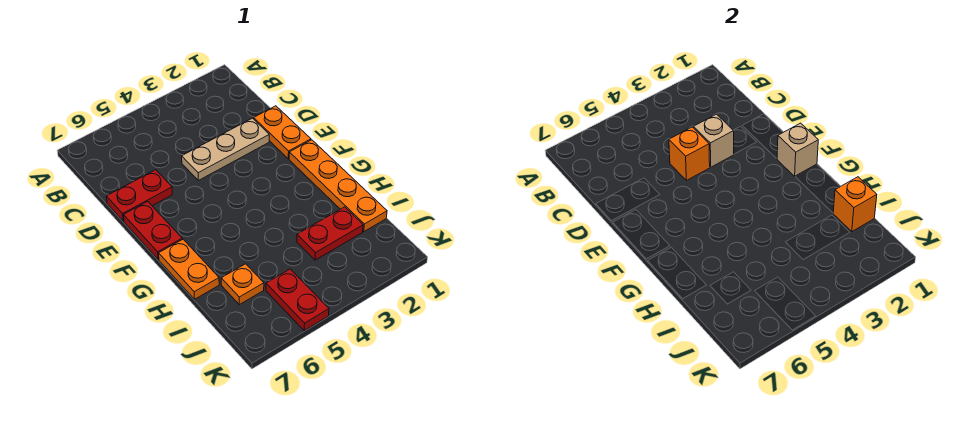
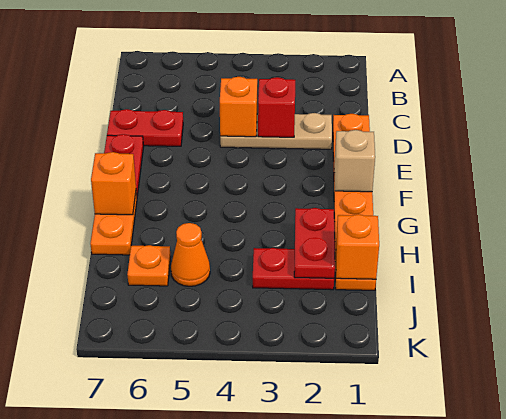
tan 1x1 brick [694,114,734,167] -> red 1x1 brick [258,77,295,137]
none -> orange 1x1 brick [91,152,136,215]
none -> orange 1x1 cone [171,223,210,286]
red 1x2 plate [266,269,329,330] -> red 1x2 plate moved to [294,208,335,278]

